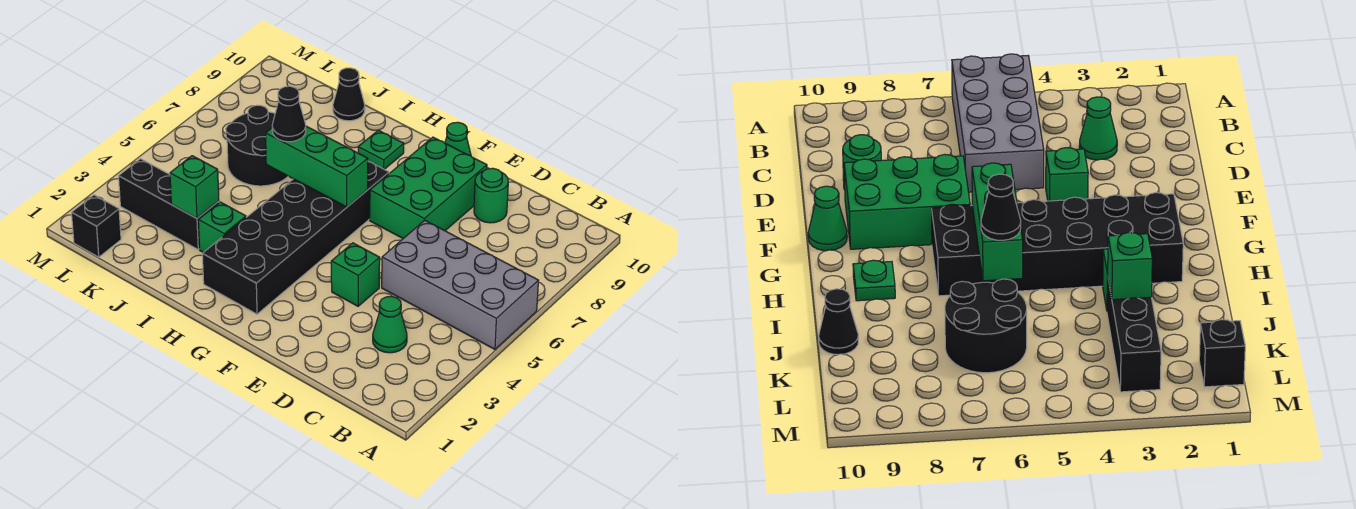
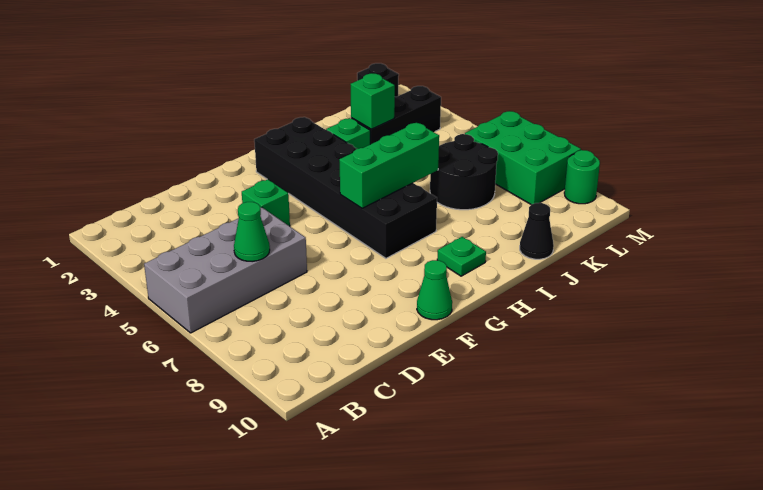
green 1x1 cone [373,296,407,353] -> green 1x1 cone moved to [234,202,270,262]
green 1x1 round brick [474,168,508,223] -> green 1x1 round brick moved to [564,150,600,204]
green 2x3 brick [370,137,487,238] -> green 2x3 brick moved to [465,111,581,205]
black 1x1 cone [272,86,306,142] -> none

